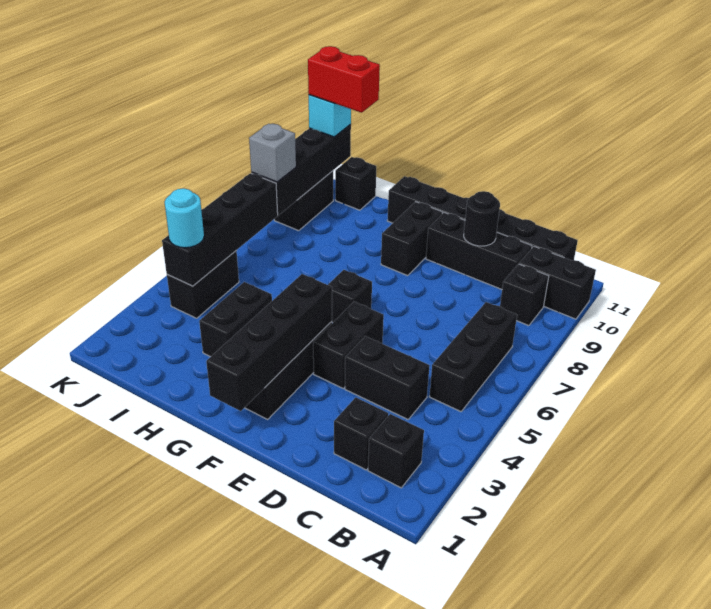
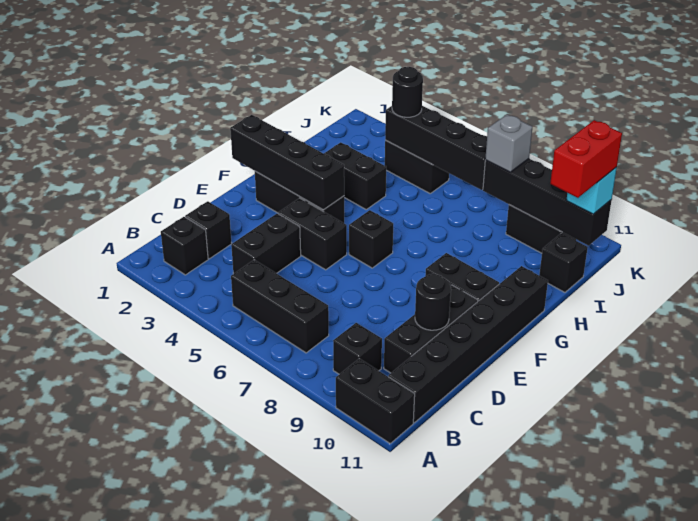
black 1x2 brick [519,246,596,319] -> black 1x2 brick turned to [336,359,415,443]
cyan 1x1 round brick [165,188,204,248] -> black 1x1 round brick [392,67,423,117]

